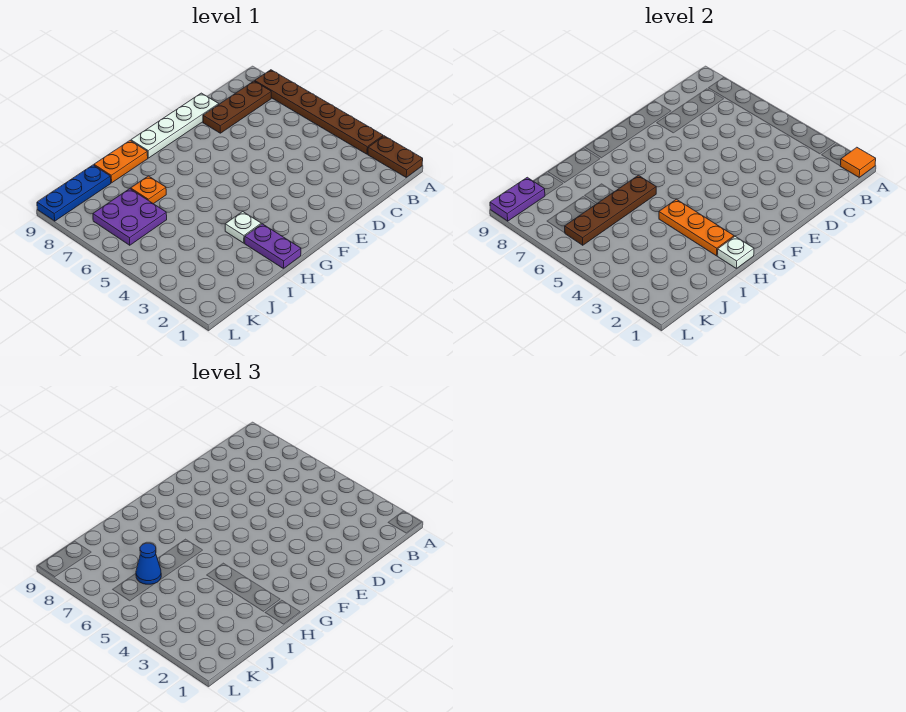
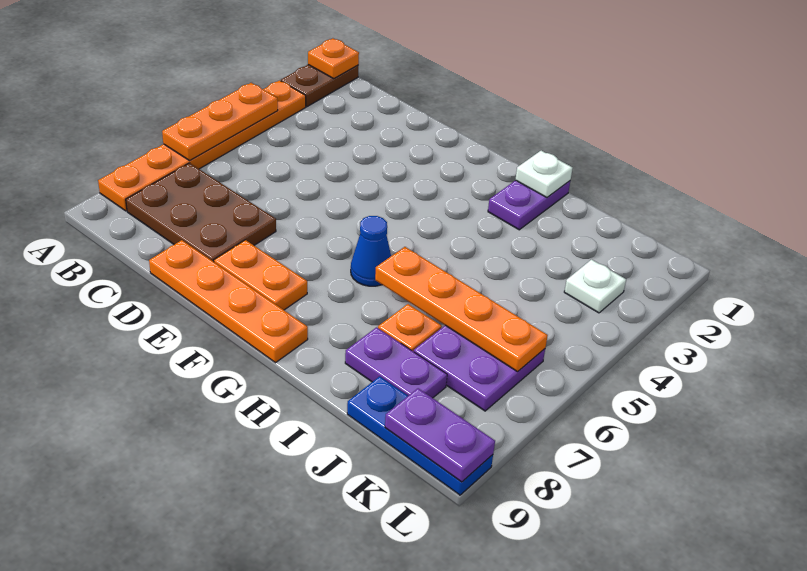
orange 1x1 tile [840,147,876,177] -> orange 1x1 plate [308,38,359,79]
brown 1x6 plate [255,70,383,154] -> orange 1x6 plate [98,80,306,211]
brown 1x3 plate [203,81,271,133] -> brown 2x3 plate [126,163,276,262]
white 1x4 plate [131,93,219,158] -> orange 1x4 plate [149,240,308,363]
orange 1x3 plate [659,199,734,256] -> orange 1x3 plate moved to [162,83,278,160]
white 1x1 plate [225,212,261,243] -> white 1x1 plate moved to [564,259,626,313]
brown 1x4 plate [565,175,656,245] -> orange 1x4 plate [375,247,548,372]
orange 1x2 plate [94,141,148,183] -> orange 1x2 plate moved to [214,240,307,310]
none -> purple 1x2 plate [345,327,447,398]
blue 1x1 cone [136,543,161,584] -> blue 1x1 cone moved to [351,216,391,286]

